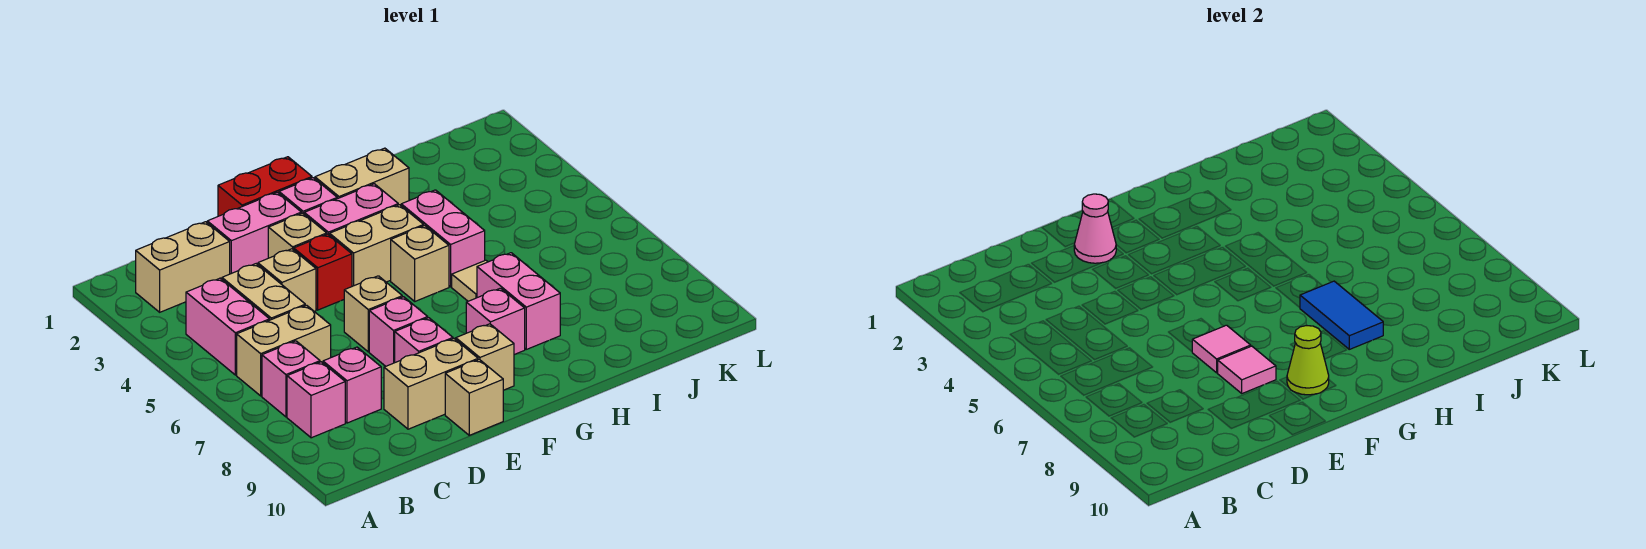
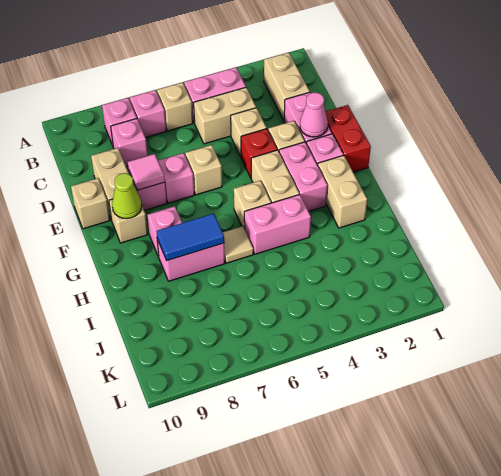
tan 1x2 brick [237,305,331,396] -> tan 1x1 brick [157,82,193,131]
pink 1x1 tile [1192,325,1251,373] -> none

